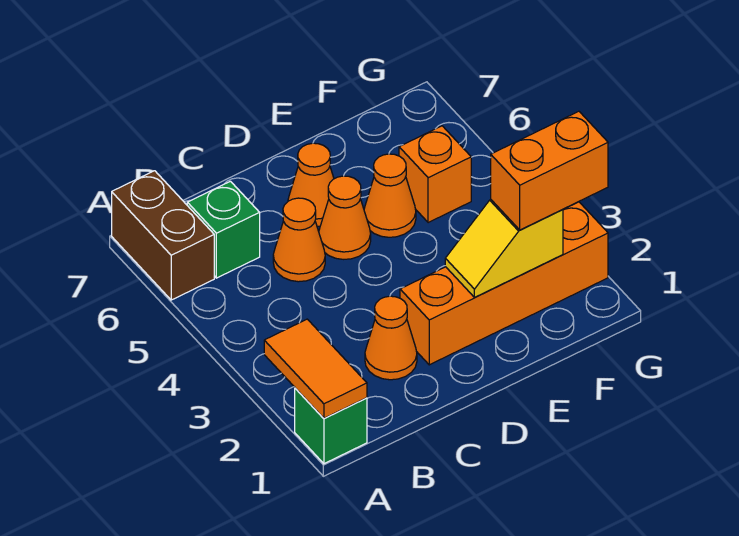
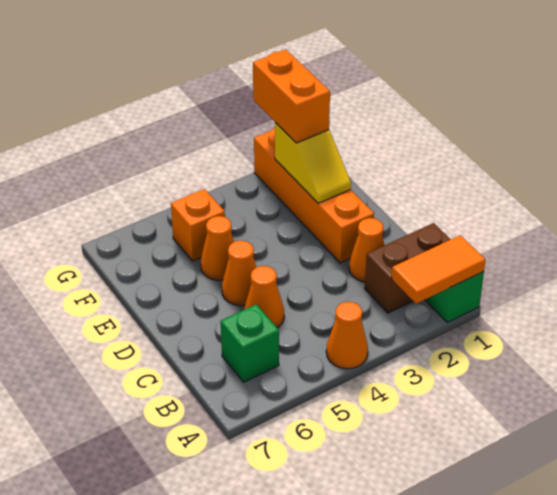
brown 1x2 brick [112,171,214,300] -> brown 1x2 brick moved to [365,223,451,313]
orange 1x1 cone [288,143,334,226] -> orange 1x1 cone moved to [326,302,368,369]

